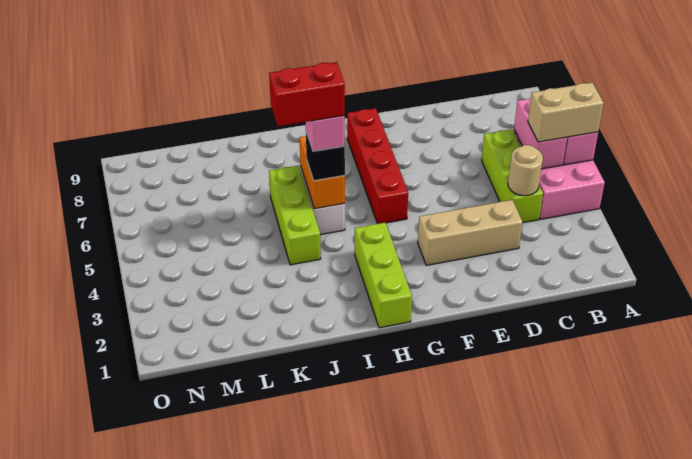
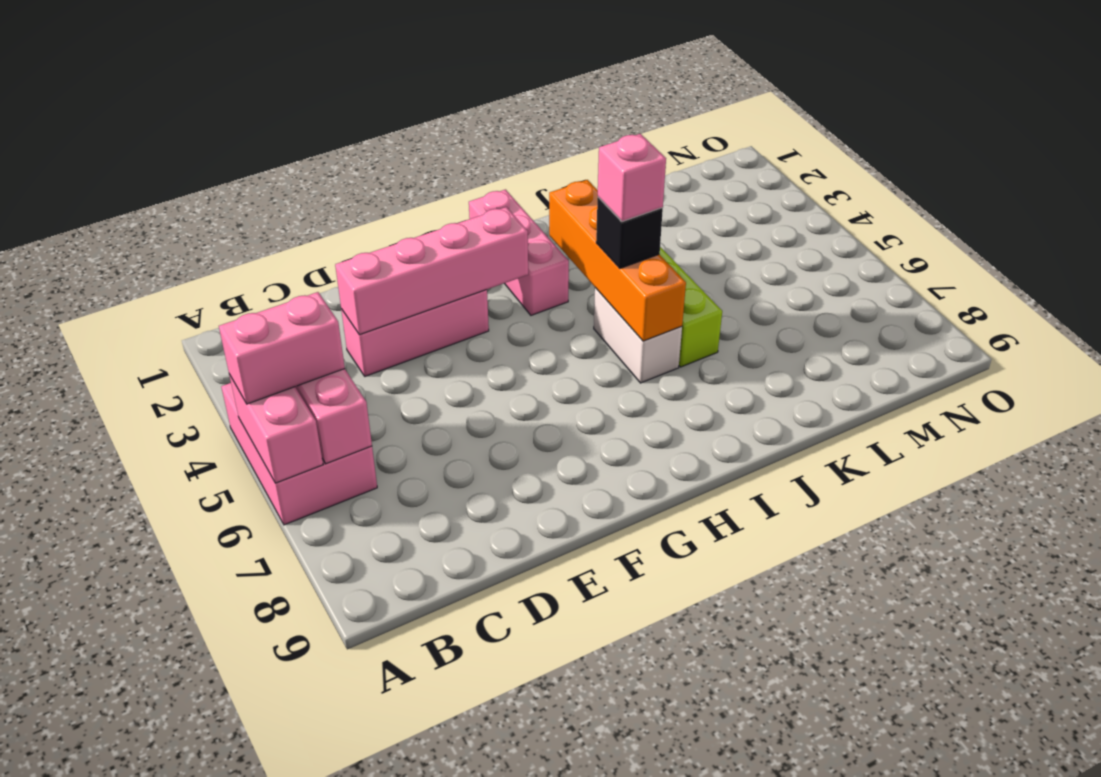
tan 1x2 brick [528,83,604,142] -> pink 1x2 brick [219,292,345,404]
lime 1x3 brick [482,129,543,223] -> none
tan 1x1 round brick [508,145,543,196] -> none
tan 1x3 brick [418,200,523,265] -> pink 1x3 brick [341,290,489,376]
none -> pink 1x4 brick [335,207,528,335]
red 1x4 brick [347,108,408,224] -> none
lime 1x3 brick [355,223,412,328] -> pink 1x3 brick [469,190,569,315]
orange 1x2 brick [300,136,345,209] -> orange 1x4 brick [549,180,686,341]
red 1x2 brick [269,62,345,126] -> none

